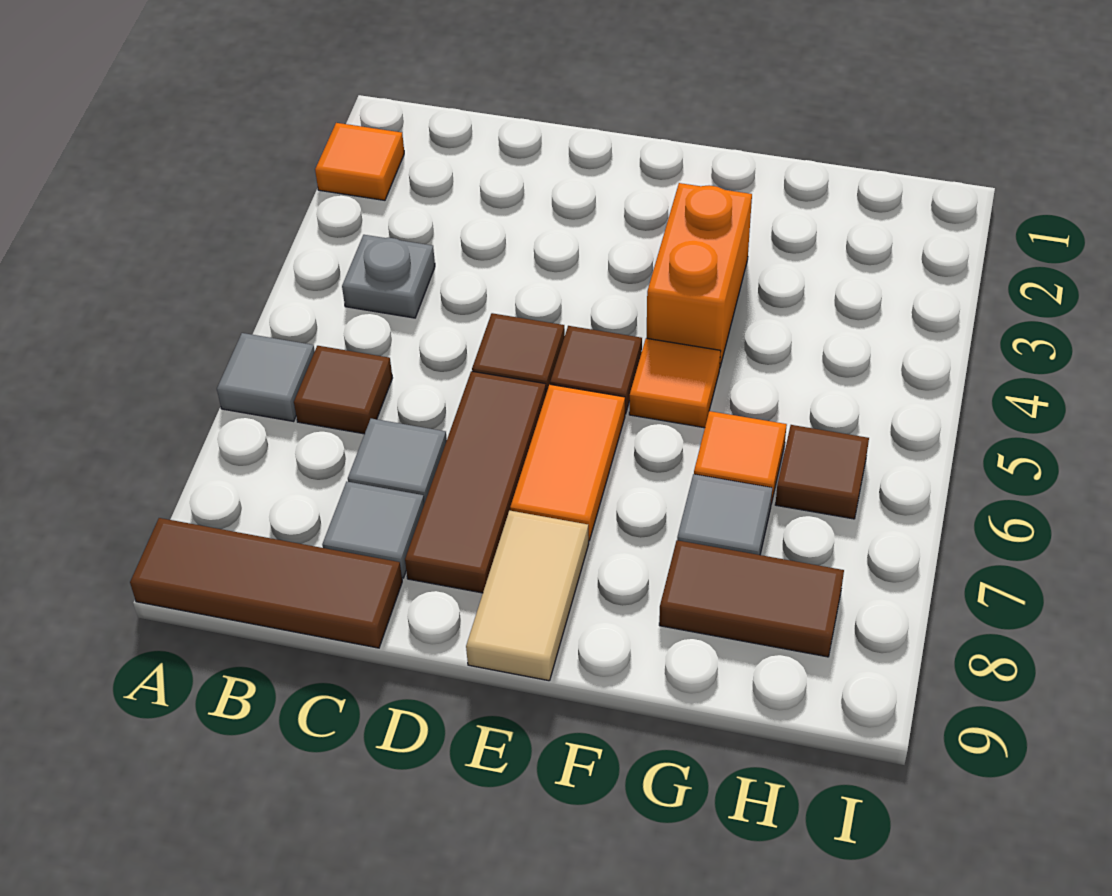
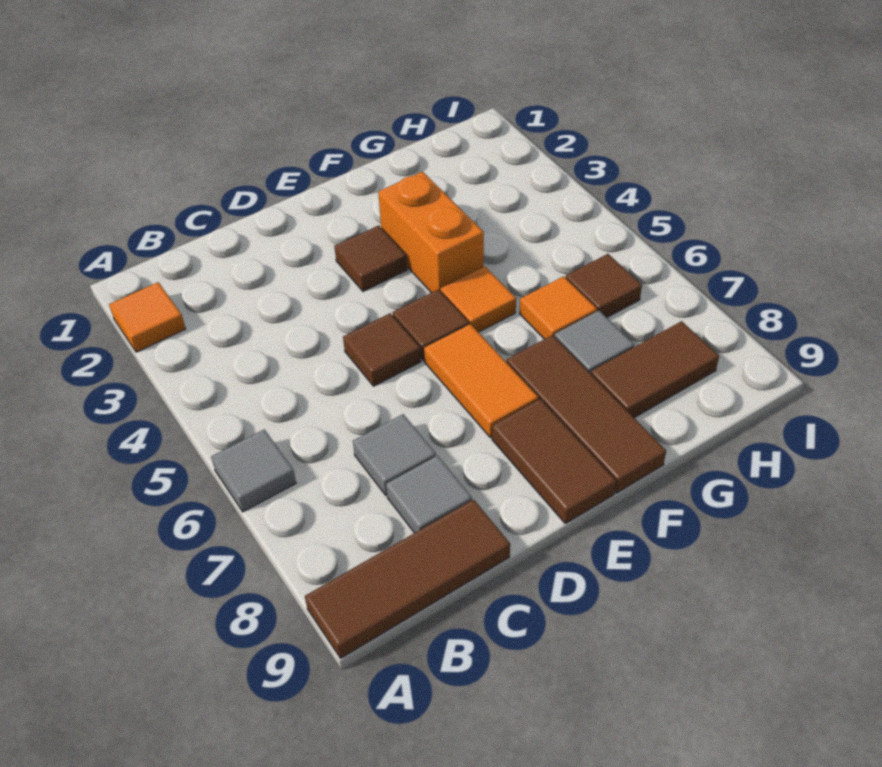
grey 1x1 plate [342,235,435,318] -> none
brown 1x1 tile [294,346,392,434] -> brown 1x1 tile moved to [334,225,407,291]
brown 1x3 tile [405,371,546,593] -> brown 1x3 tile moved to [507,335,666,493]
tan 1x2 tile [466,511,589,681] -> brown 1x2 tile [492,399,616,524]

